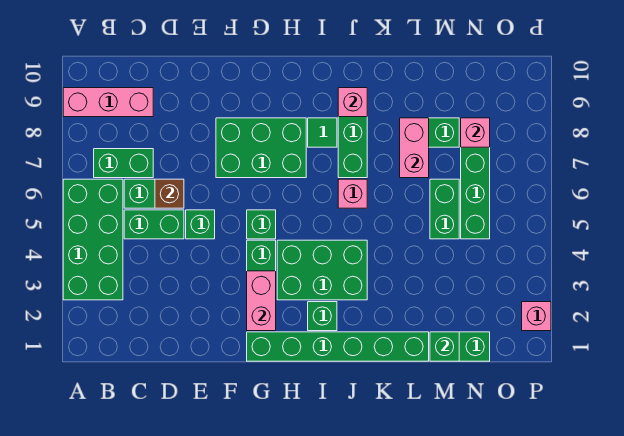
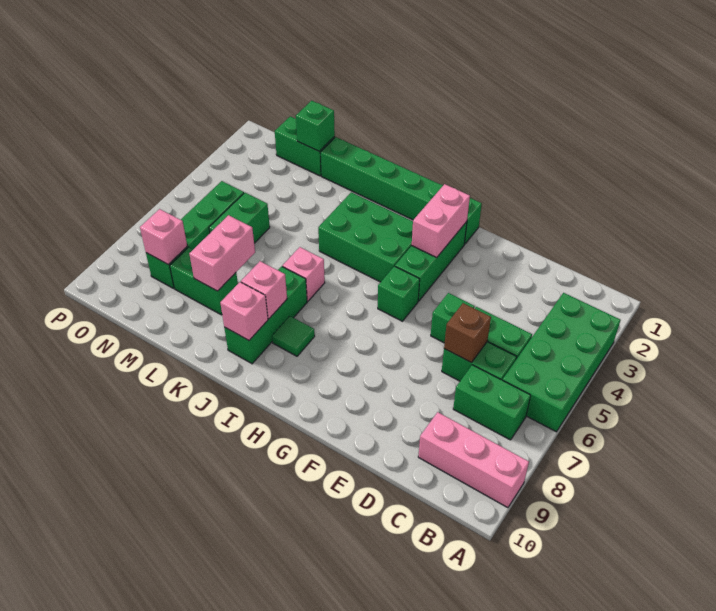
green 2x3 brick [216,118,306,178] -> none
green 1x1 brick [308,302,337,331] -> none
pink 1x1 brick [522,302,551,331] -> pink 1x1 brick moved to [241,261,287,319]

